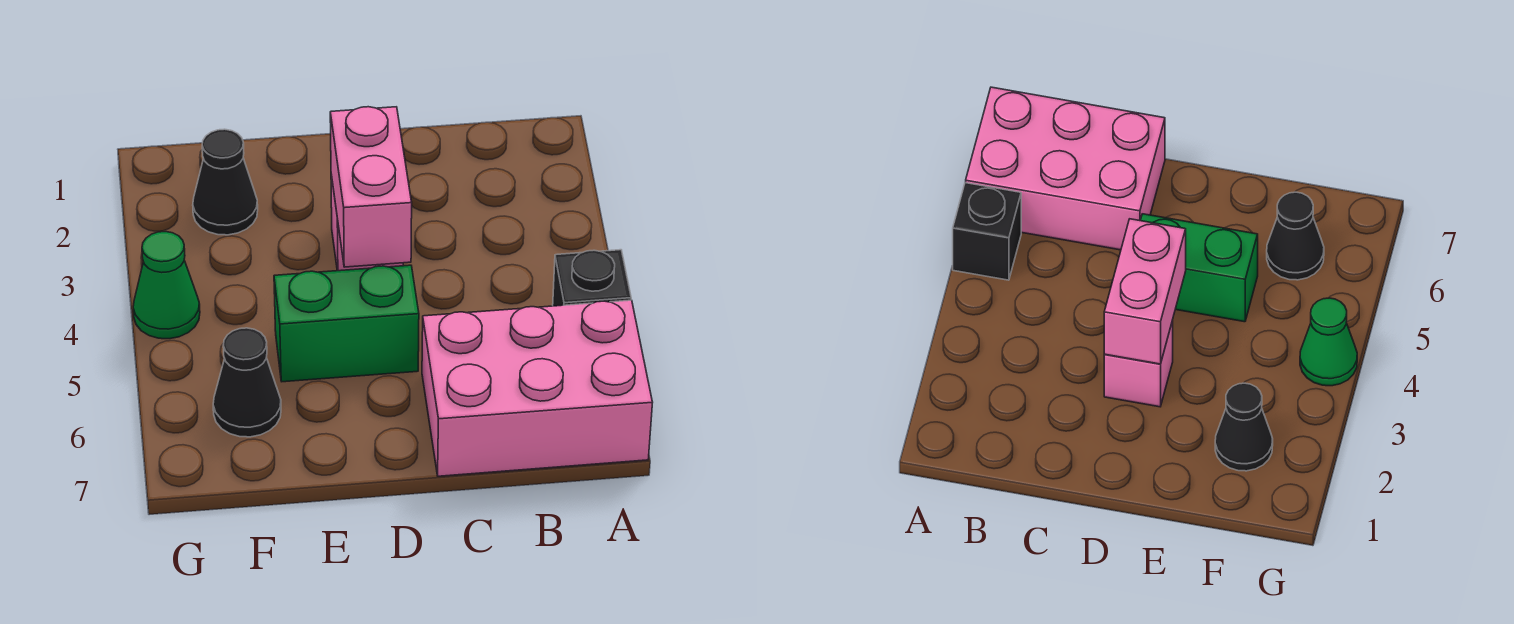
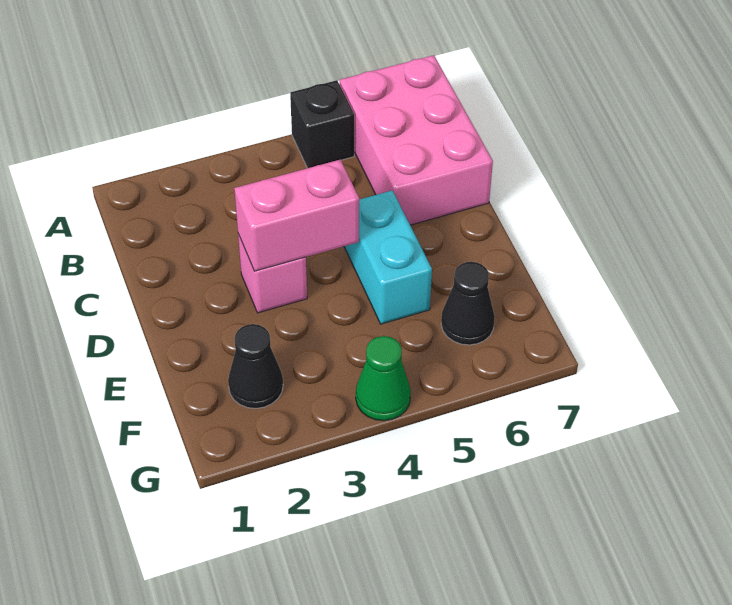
green 1x2 brick [274,265,419,382] -> cyan 1x2 brick [344,190,432,324]

